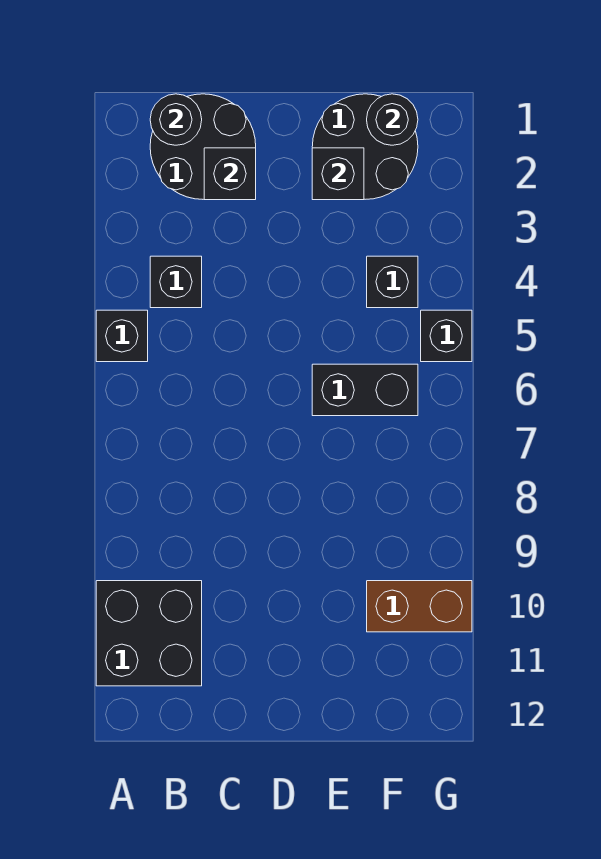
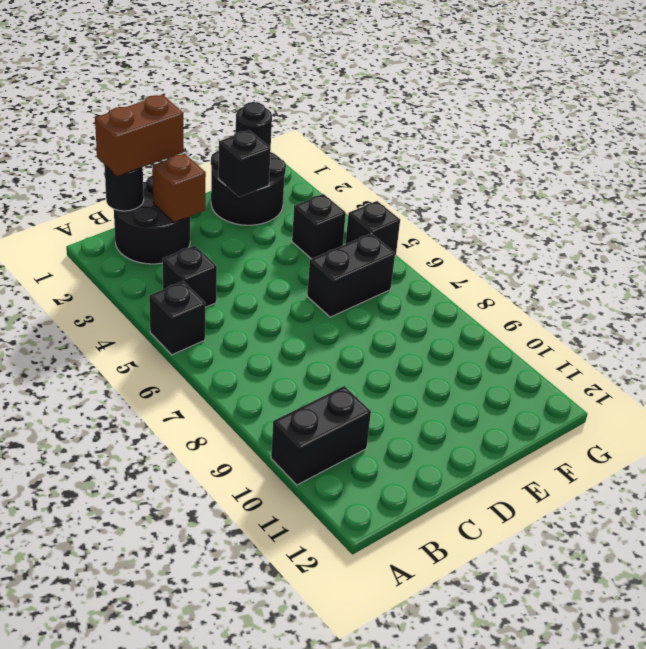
black 2x2 brick [96,581,202,686] -> black 1x2 brick [271,386,371,485]
black 1x1 brick [204,148,256,200] -> brown 1x1 brick [153,154,206,222]
brown 1x2 brick [367,581,472,632] -> brown 1x2 brick moved to [95,95,184,176]

